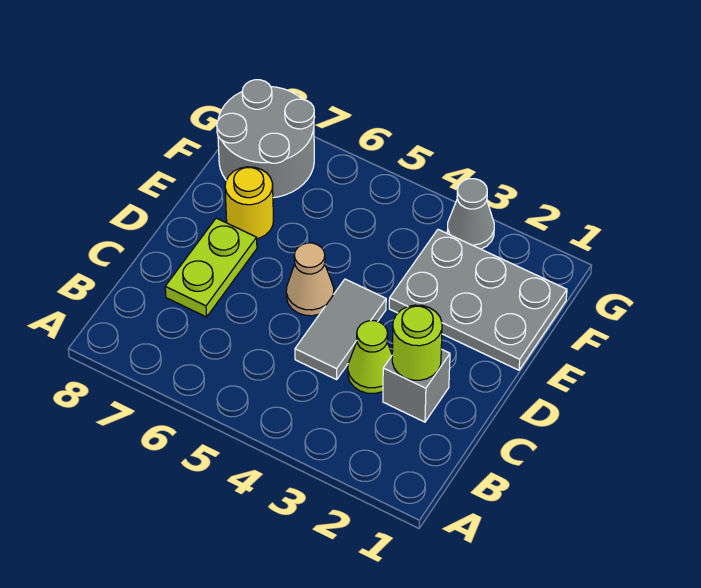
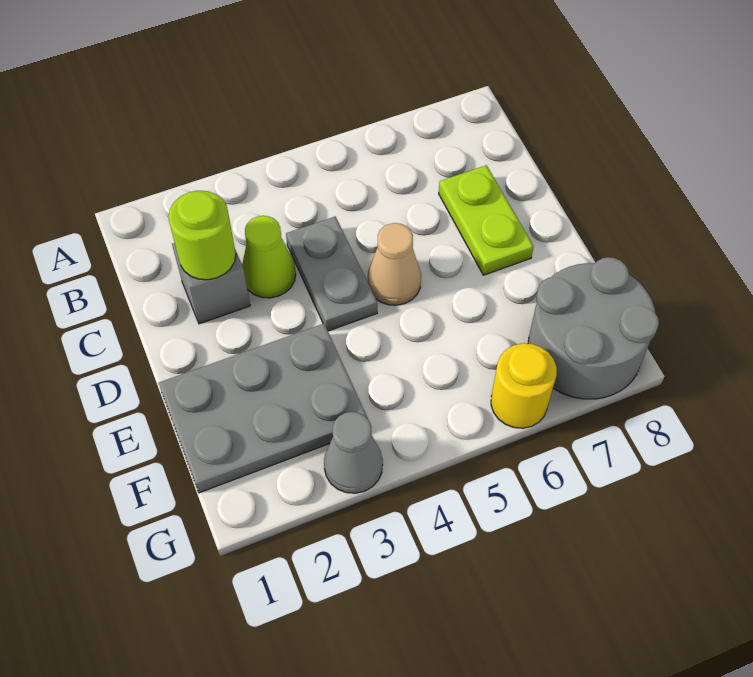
grey 1x2 tile [295,279,386,380] -> grey 1x2 plate [286,217,377,331]
yellow 1x1 round brick [225,167,273,239] -> yellow 1x1 round brick moved to [491,343,557,428]

